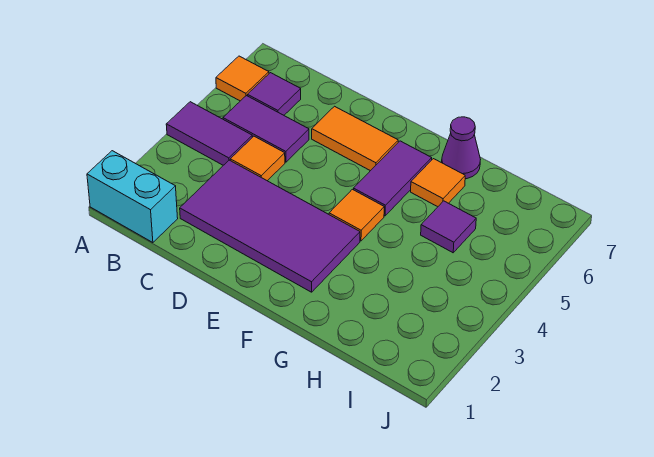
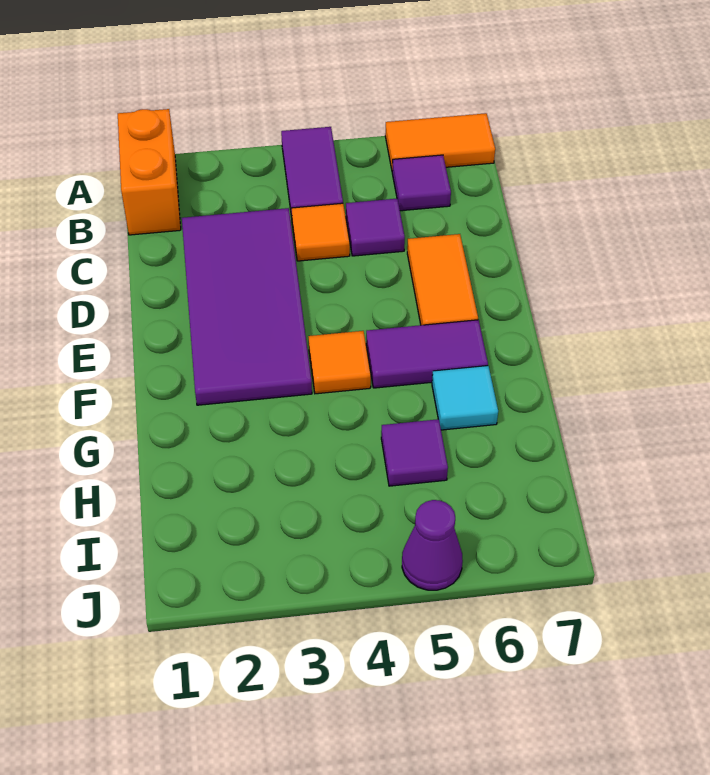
cyan 1x2 brick [87,151,178,243] -> orange 1x2 brick [118,109,181,235]
orange 1x1 tile [216,56,269,101] -> orange 1x2 tile [385,113,495,171]
purple 1x2 tile [223,96,309,162] -> purple 1x1 tile [346,199,405,256]
orange 1x1 tile [411,159,465,207] -> cyan 1x1 tile [432,366,498,430]
purple 1x1 cone [442,117,481,179] -> purple 1x1 cone moved to [402,500,463,590]

